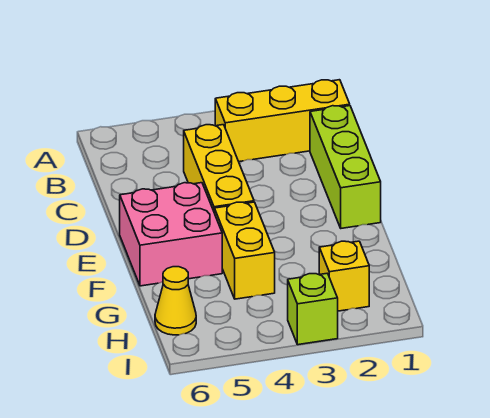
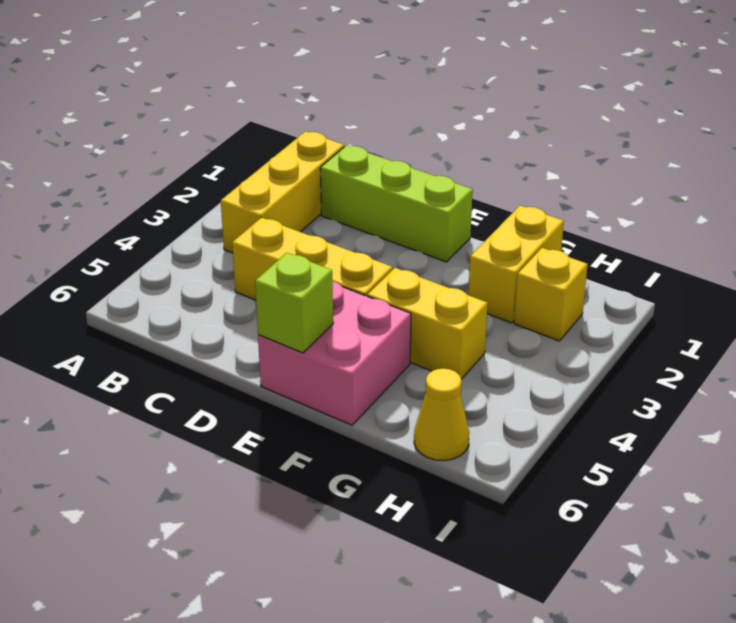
none -> yellow 1x2 brick [468,206,564,323]
lime 1x1 brick [288,273,338,345] -> lime 1x1 brick moved to [255,253,333,353]

